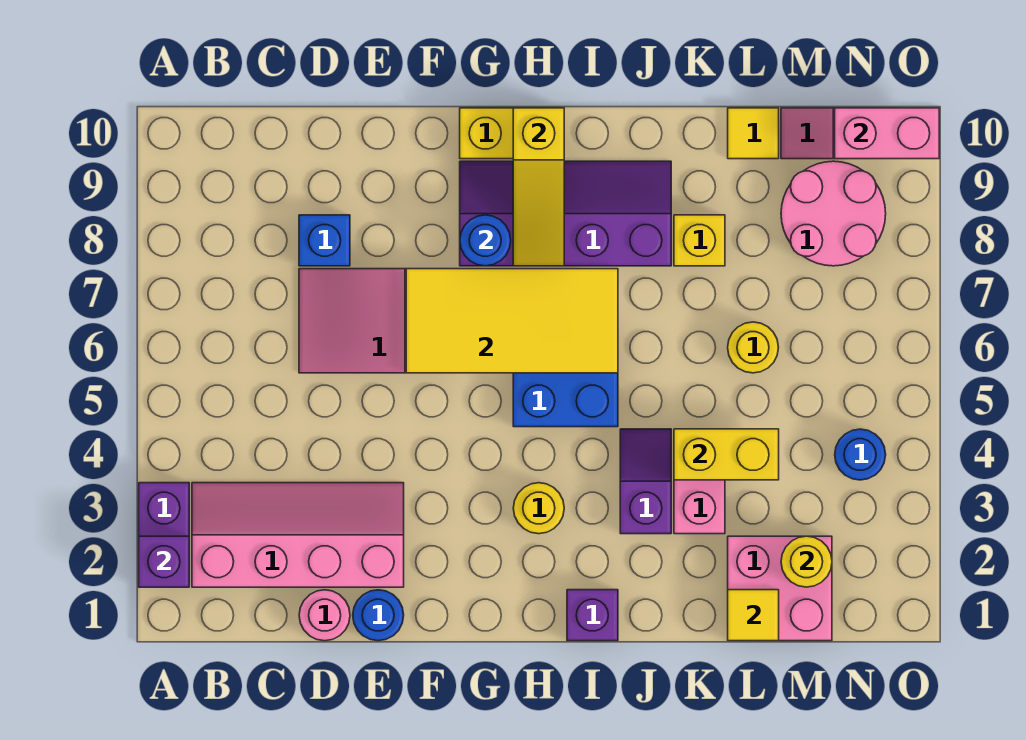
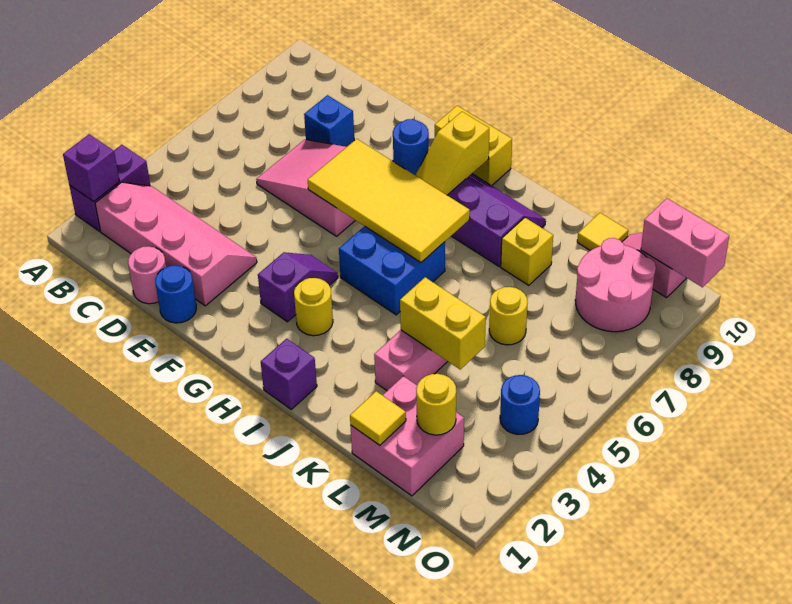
yellow 1x3 slope [513,108,564,266] -> yellow 1x2 slope [415,112,489,195]
purple 1x2 slope [620,429,671,534] -> purple 1x2 slope moved to [258,252,338,322]

